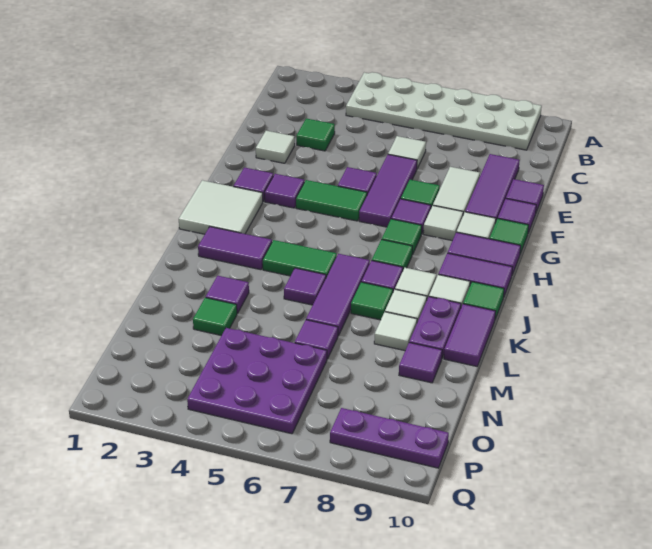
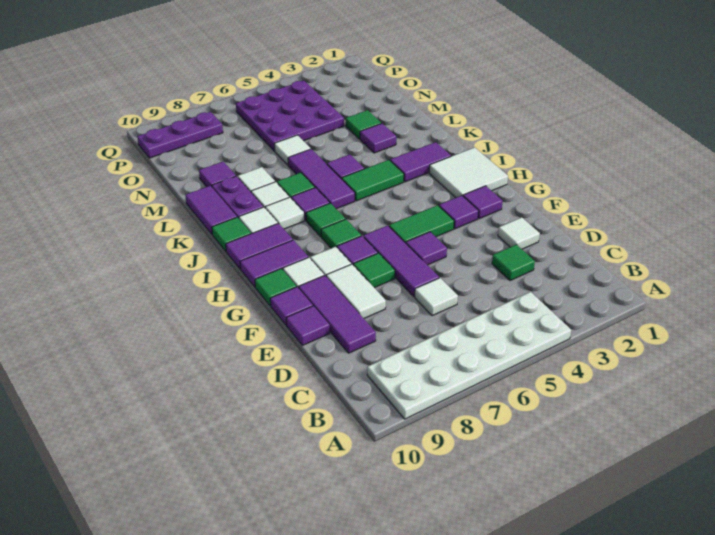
purple 1x1 tile [295,320,338,359] -> white 1x1 tile [274,135,311,165]

